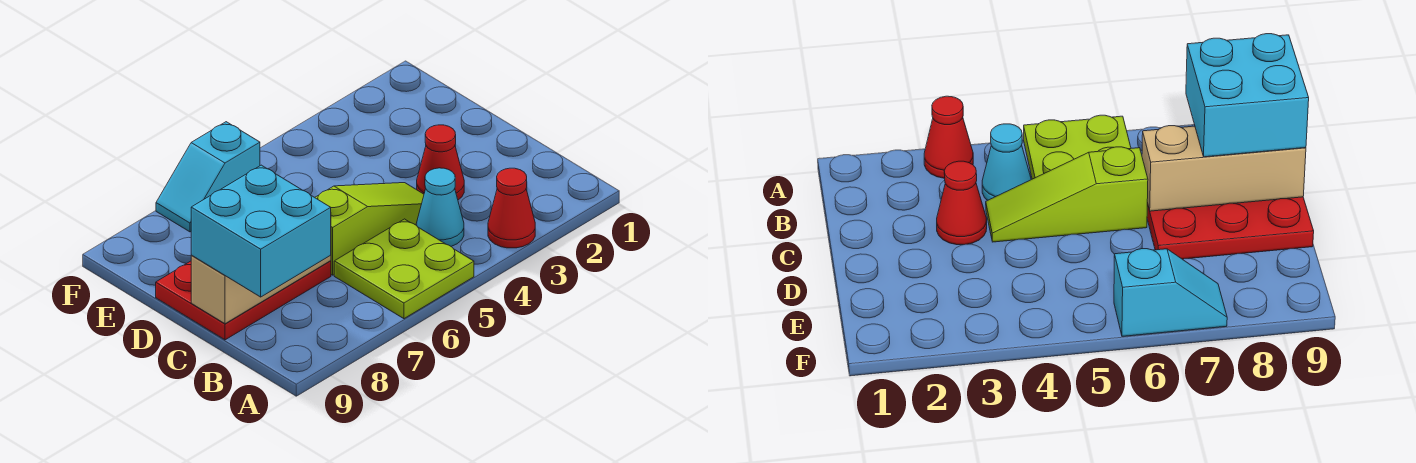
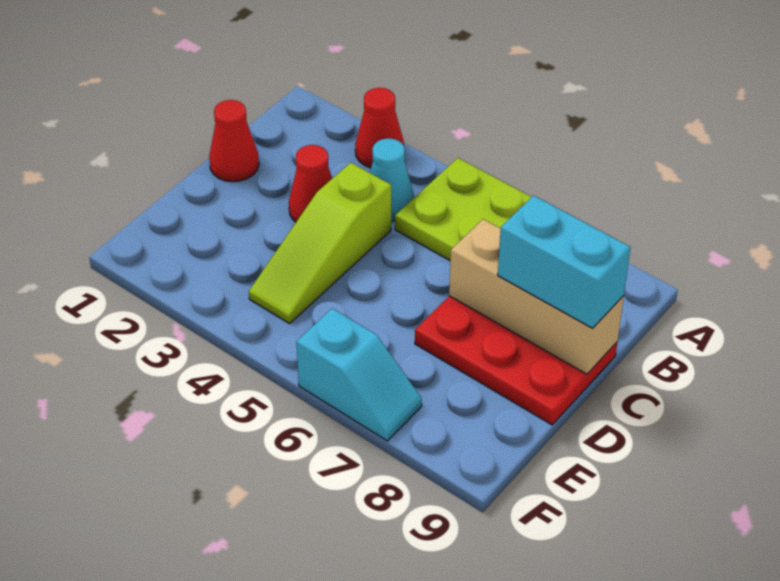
cyan 2x2 brick [191,165,331,297] -> cyan 1x2 brick [498,195,631,328]
none -> red 1x1 cone [209,100,259,182]
lime 1x3 slope [315,183,424,275] -> lime 1x3 slope turned to [249,163,391,324]

